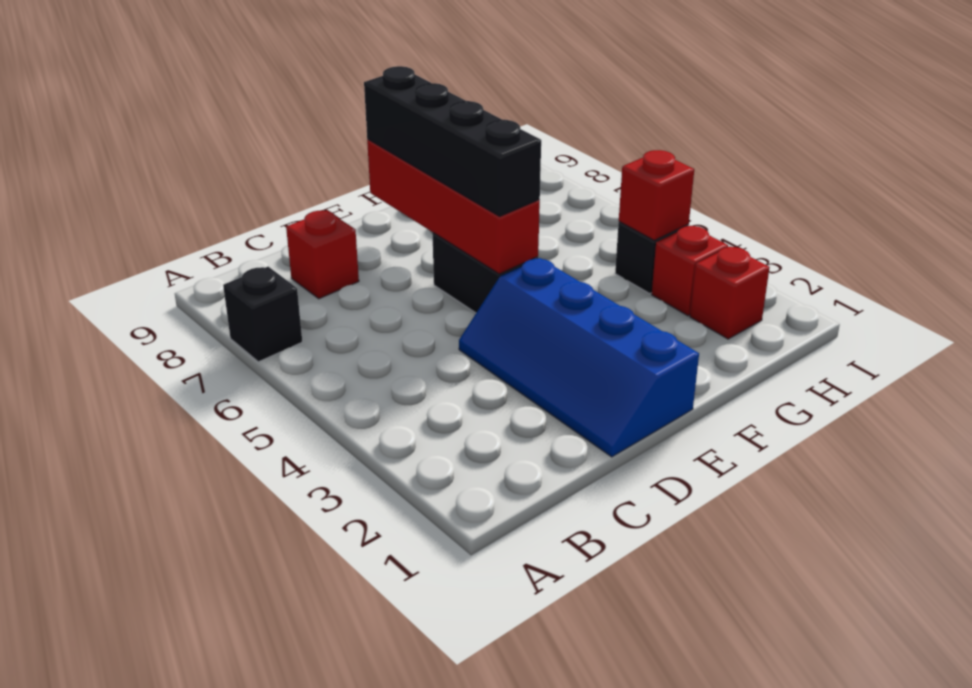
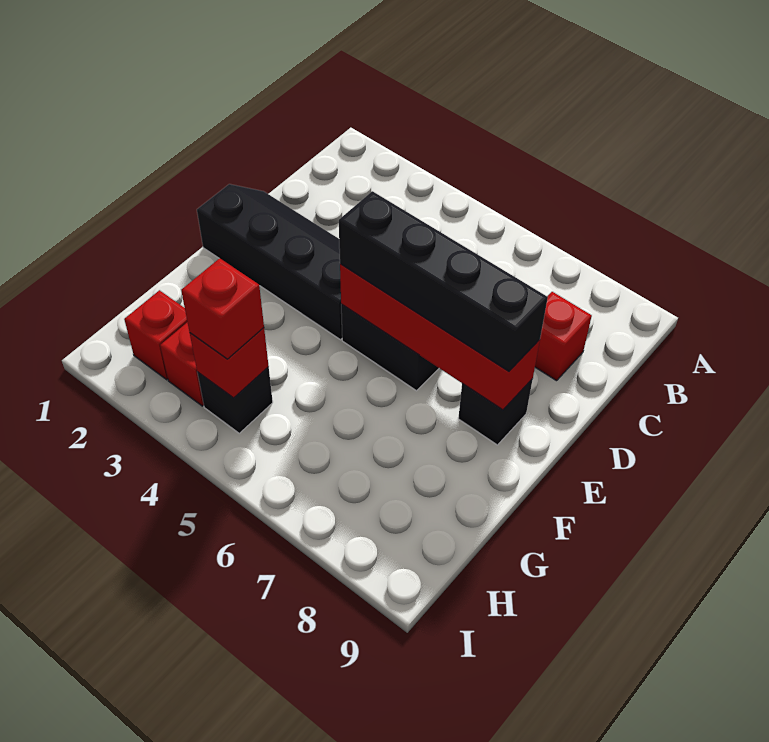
black 1x1 brick [223,267,302,362] -> black 1x1 brick moved to [458,379,533,445]
blue 2x4 slope [459,258,699,457] -> black 2x4 slope [197,184,342,340]
none -> red 1x1 brick [181,258,264,359]

